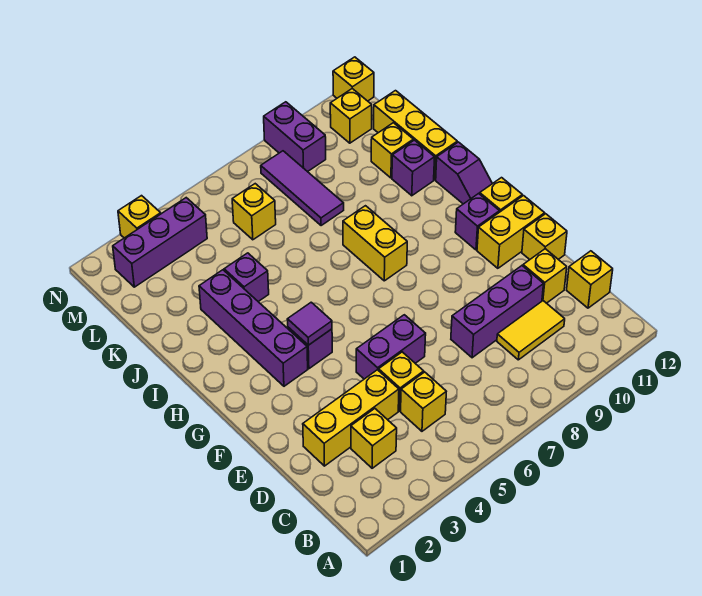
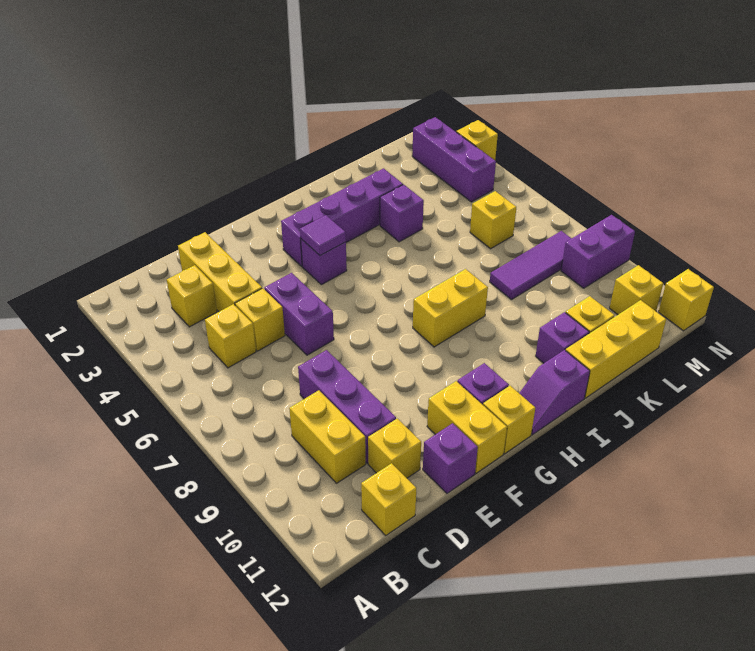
yellow 1x2 tile [497,301,565,360] -> yellow 1x2 brick [289,390,366,483]
yellow 1x1 brick [522,214,567,259] -> purple 1x1 brick [423,423,478,493]

